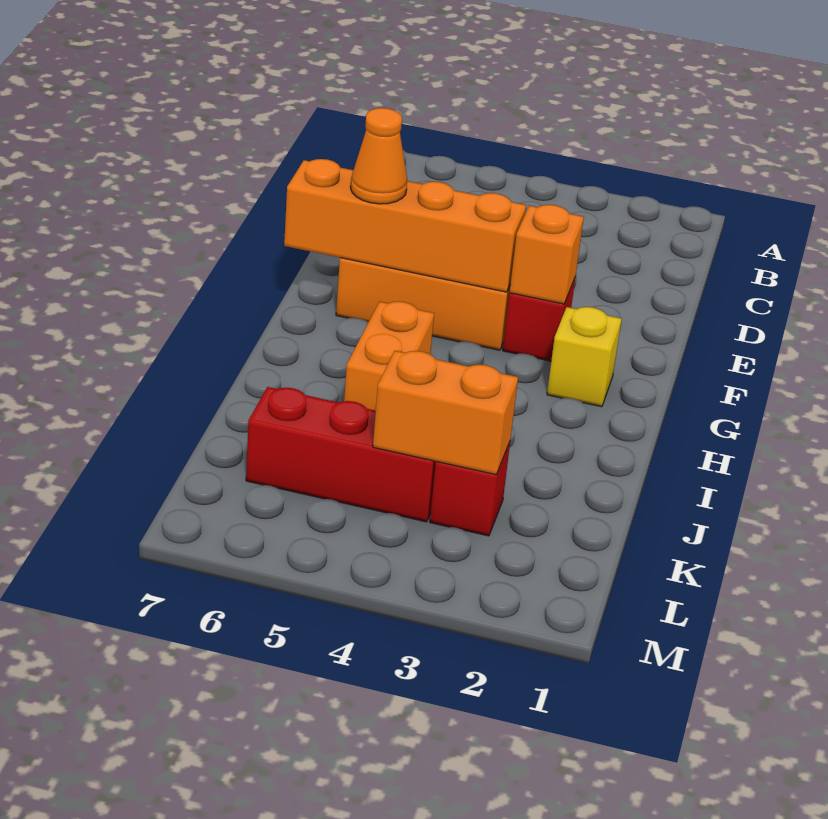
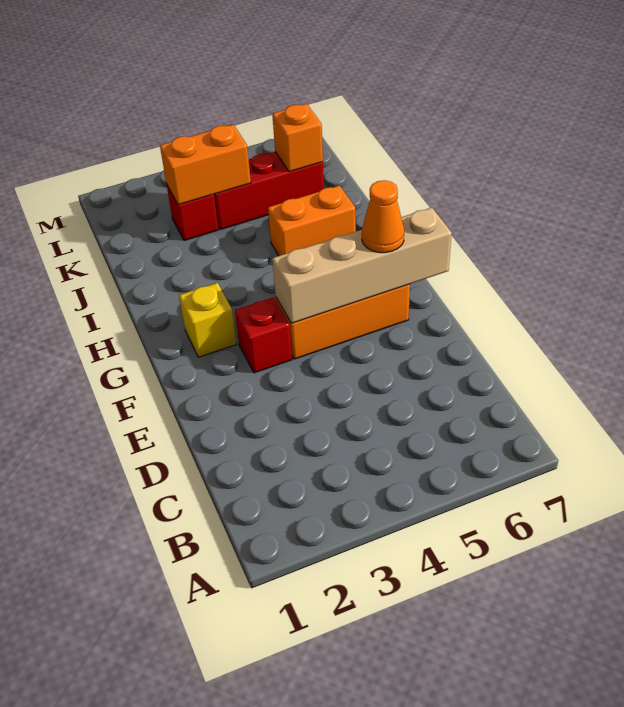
orange 1x1 brick [510,205,584,304] -> orange 1x1 brick moved to [272,104,323,172]
orange 1x4 brick [284,159,526,292] -> tan 1x4 brick [272,208,452,323]
orange 1x2 brick [344,301,434,410] -> orange 1x2 brick turned to [268,186,356,256]

